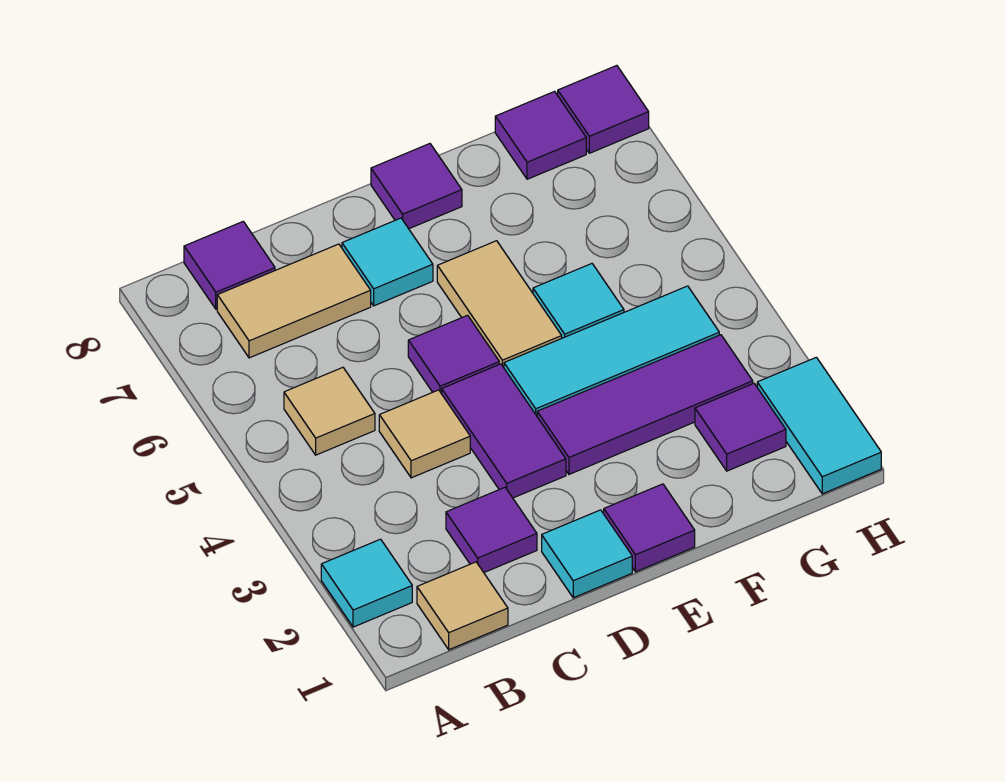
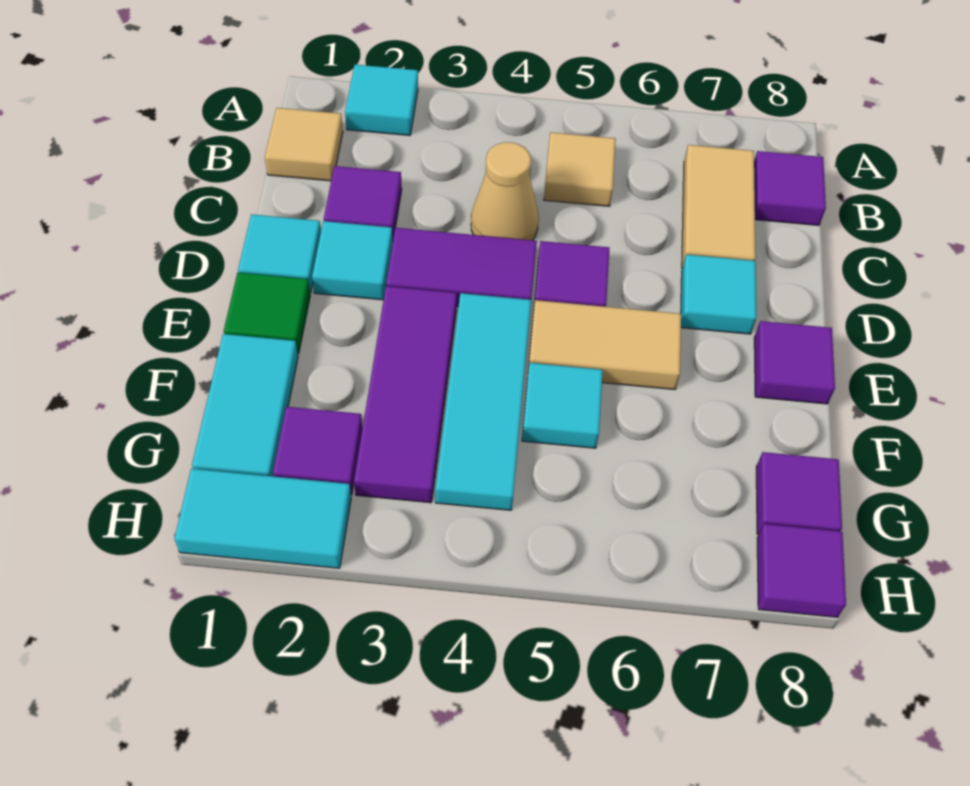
tan 1x1 tile [379,390,470,478] -> tan 1x1 cone [471,142,539,240]
none -> cyan 1x1 tile [312,221,393,300]
purple 1x1 tile [604,484,695,572] -> green 1x1 tile [224,272,310,354]
none -> cyan 1x2 tile [192,334,298,476]

